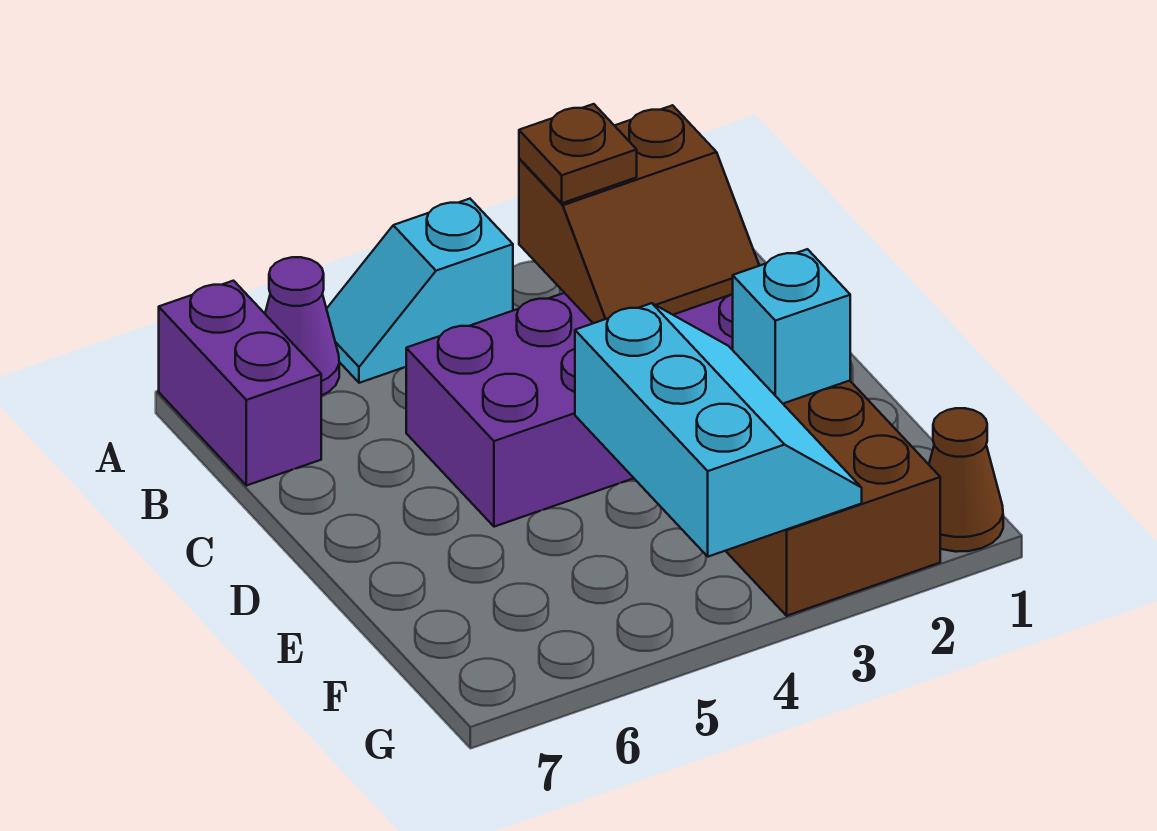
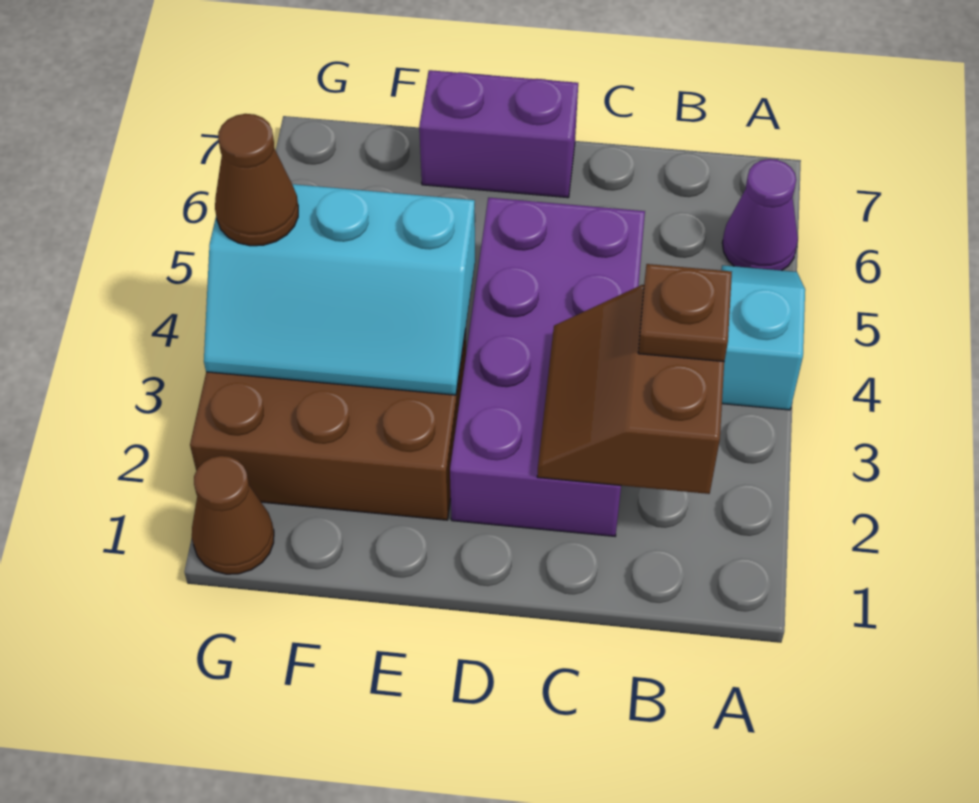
purple 1x2 brick [159,281,321,486] -> purple 1x2 brick moved to [419,70,578,198]
cyan 1x1 brick [733,249,850,404] -> none
none -> brown 1x1 cone [215,114,298,246]

